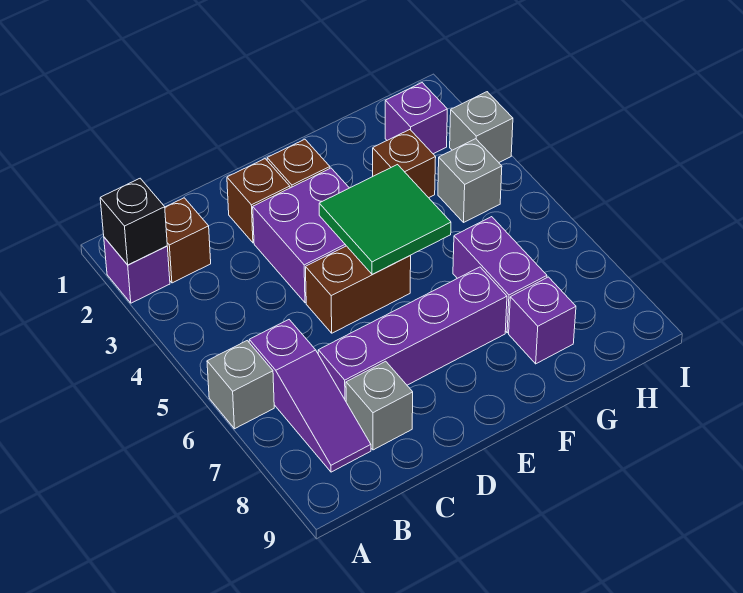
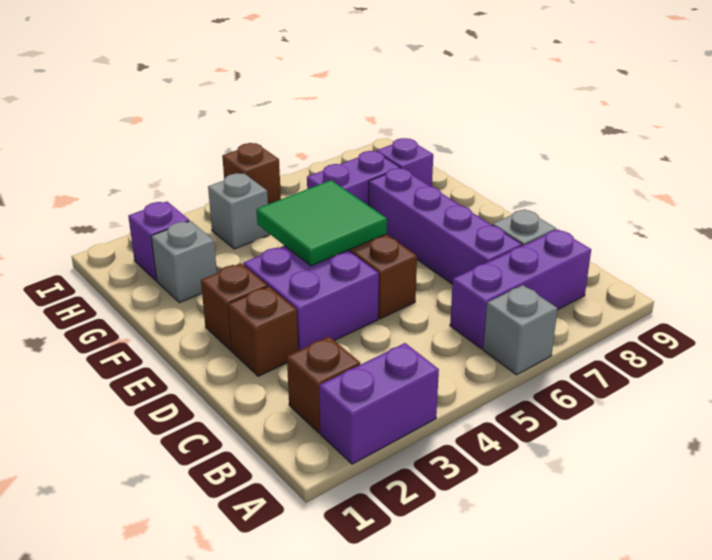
purple 1x1 brick [104,237,170,303] -> purple 1x2 brick [319,343,439,464]
black 1x1 brick [100,178,167,265] -> none
purple 1x3 slope [249,320,371,472] -> purple 1x3 brick [450,229,591,349]
brown 1x1 brick [373,130,436,198] -> brown 1x1 brick moved to [222,143,281,204]
grey 1x1 brick [450,92,513,162] -> grey 1x1 brick moved to [151,221,217,303]

